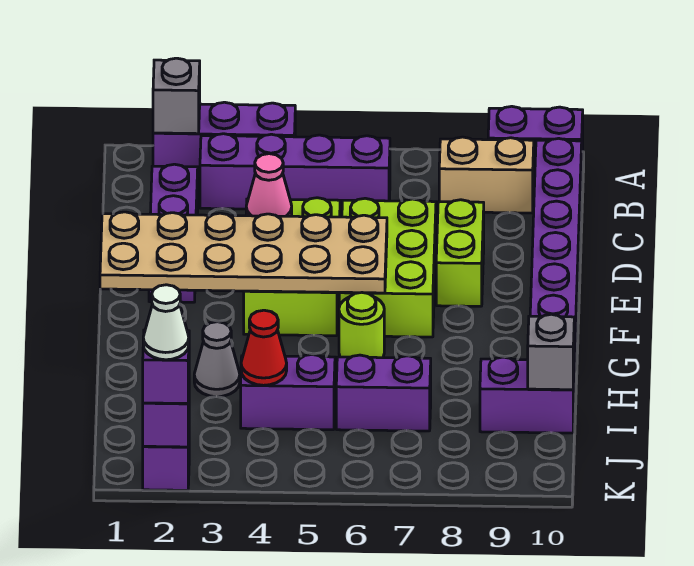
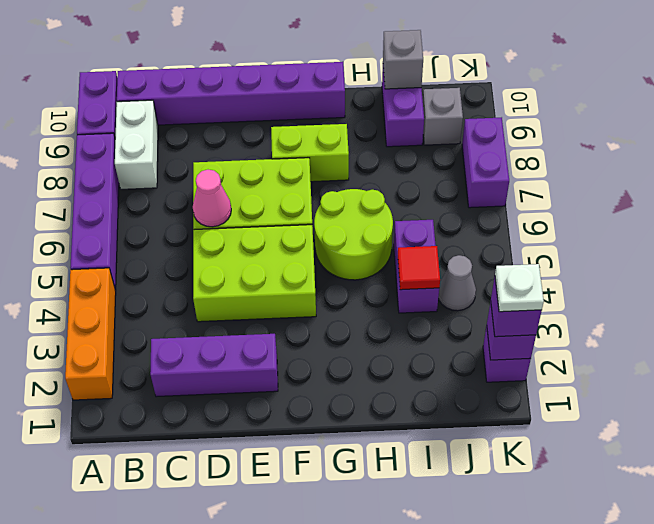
purple 1x3 brick [153,102,295,177] -> orange 1x3 brick [65,268,116,400]
grey 1x1 brick [153,58,200,134] -> grey 1x1 brick moved to [423,88,463,145]
purple 1x4 brick [200,134,390,210] -> purple 1x4 brick moved to [70,133,119,290]
tan 1x2 brick [439,137,534,213] -> white 1x2 brick [115,100,158,189]
pink 1x1 cone [246,154,292,216] -> pink 1x1 cone moved to [193,170,231,227]
lime 1x2 brick [436,200,484,306] -> lime 1x2 brick moved to [271,124,349,182]
tan 2x6 plate [100,212,387,293] -> none
lime 1x1 round brick [339,293,384,358] -> lime 2x2 round brick [314,189,393,280]
grey 1x1 cone [194,322,240,397] -> grey 1x1 cone moved to [438,255,476,311]
red 1x1 cone [241,310,287,385] -> red 1x1 tile [398,246,440,290]
purple 1x2 brick [336,355,431,431] -> purple 1x2 brick moved to [462,117,509,208]
white 1x1 cone [143,285,189,360] -> white 1x1 plate [495,264,544,312]

